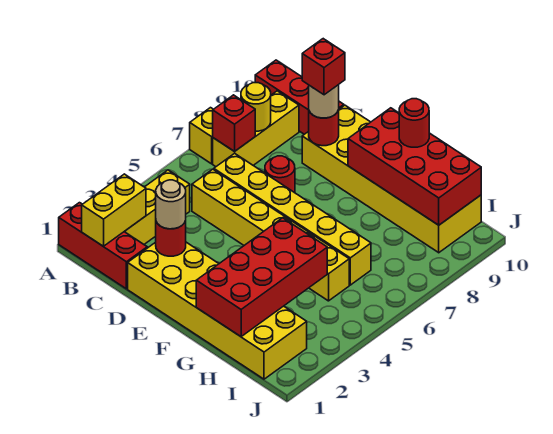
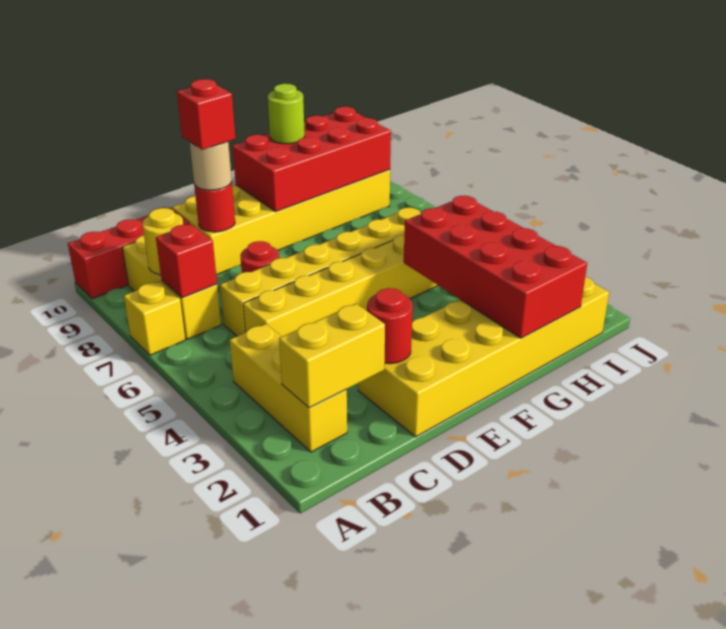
red 1x3 brick [59,203,147,289] -> none
yellow 1x2 brick [82,174,146,246] -> yellow 1x2 brick turned to [279,304,385,408]
tan 1x1 round brick [156,180,186,229] -> none
red 1x1 round brick [399,99,429,147] -> lime 1x1 round brick [268,84,305,144]

